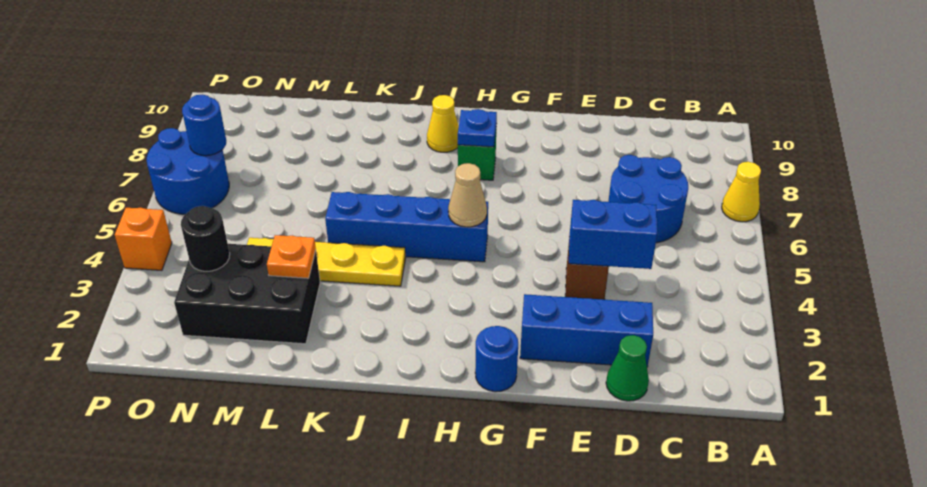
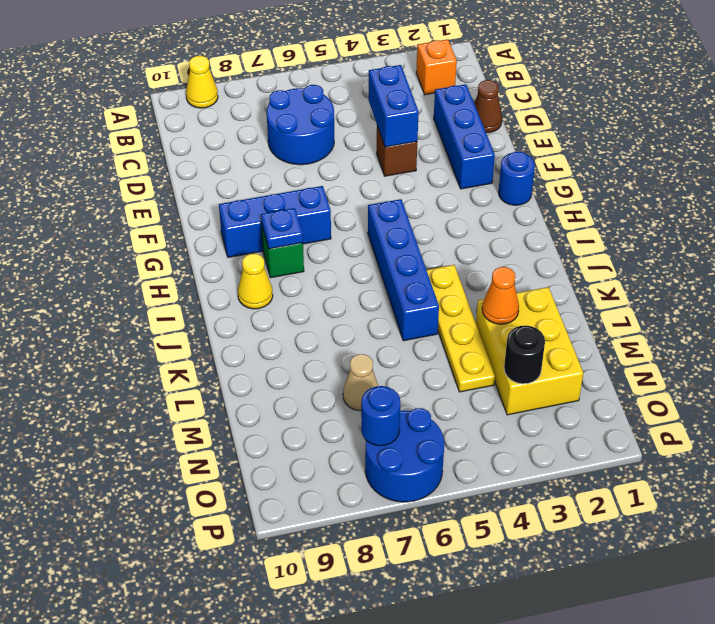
yellow 1x1 cone [722,162,761,222] -> yellow 1x1 cone moved to [186,56,218,108]
green 1x1 cone [606,335,649,401] -> brown 1x1 cone [474,80,502,133]
none -> blue 1x3 brick [219,186,331,257]
tan 1x1 cone [448,163,487,227] -> tan 1x1 cone moved to [343,354,378,411]
black 2x3 brick [174,244,320,344] -> yellow 2x3 brick [476,287,583,415]
orange 1x1 plate [267,235,316,278] -> orange 1x1 cone [482,267,519,324]
orange 1x1 brick [115,208,172,270] -> orange 1x1 brick moved to [416,39,457,95]

